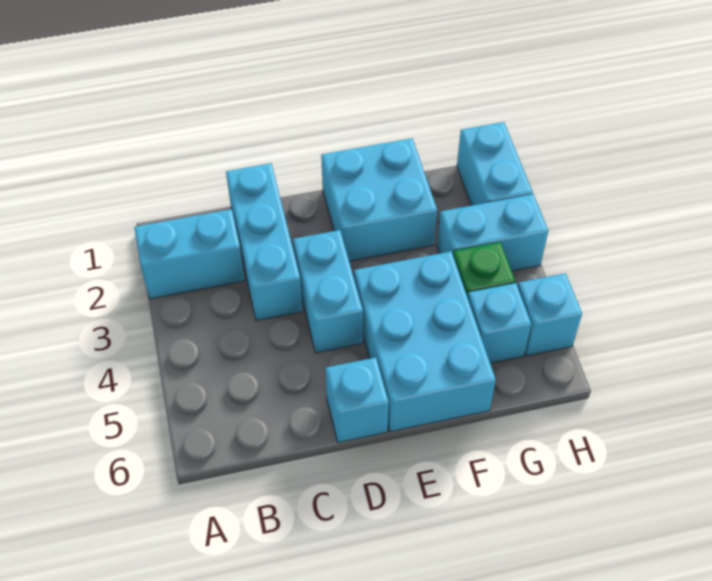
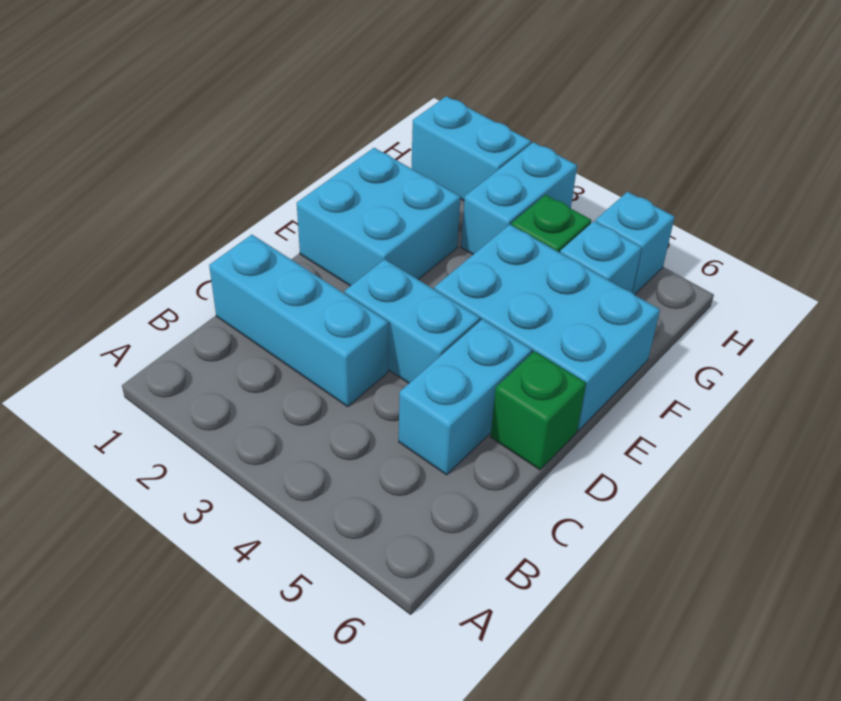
cyan 1x2 brick [134,209,245,299] -> cyan 1x2 brick moved to [399,319,532,475]
cyan 1x1 brick [325,358,389,443] -> green 1x1 brick [490,351,586,470]

